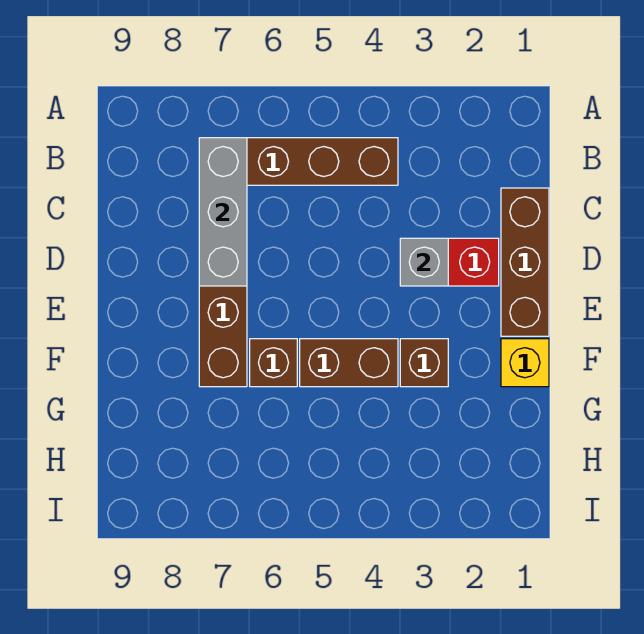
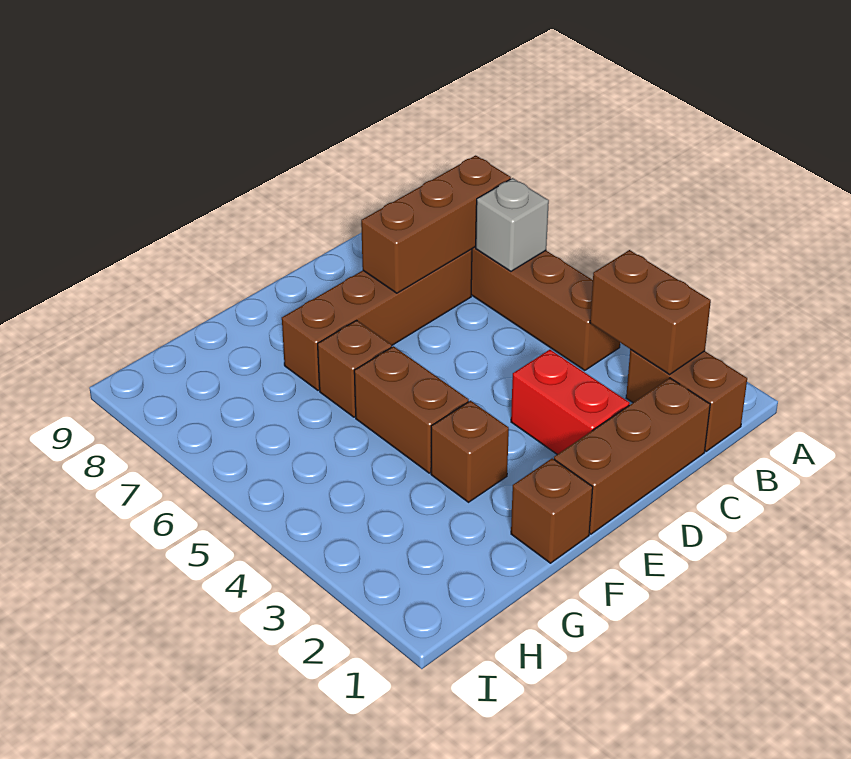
none -> brown 1x2 brick [626,350,747,451]
none -> brown 1x2 brick [590,250,711,374]
grey 1x3 brick [199,138,247,286] -> brown 1x3 brick [361,155,511,293]
grey 1x1 brick [400,238,448,286] -> grey 1x1 brick moved to [476,178,549,271]
yellow 1x1 brick [501,339,549,387] -> brown 1x1 brick [511,458,593,563]

